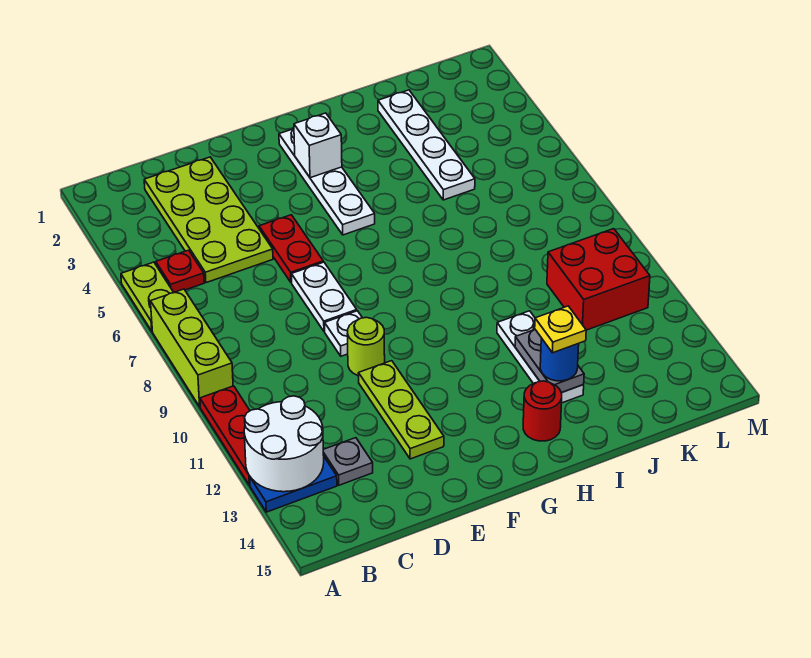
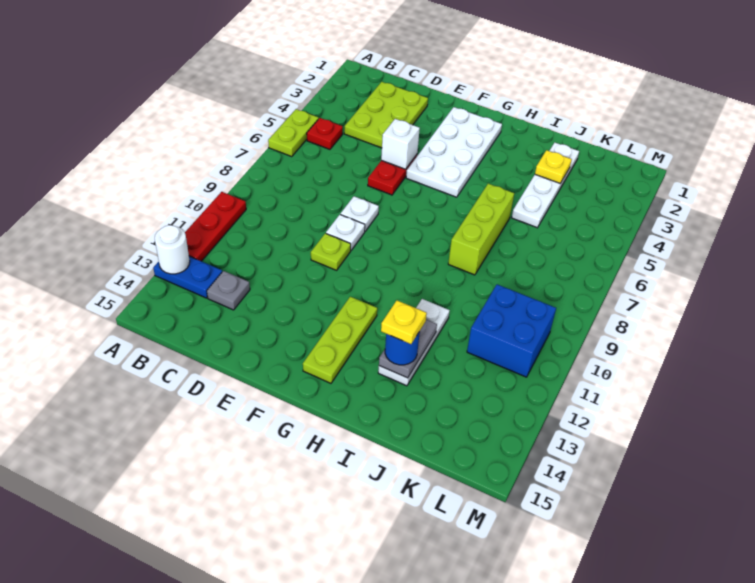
lime 1x3 brick [151,289,233,407] -> lime 1x3 brick moved to [448,184,514,275]
white 2x2 round brick [244,396,324,492] -> white 1x1 round brick [155,225,190,274]
lime 2x4 plate [144,157,273,283] -> lime 2x3 plate [344,82,428,148]
white 1x2 plate [291,262,357,331] -> white 1x1 plate [340,196,379,231]
lime 1x1 round brick [347,317,385,376] -> lime 1x1 plate [311,233,351,270]
lime 1x3 plate [358,361,444,459] -> lime 1x3 plate moved to [303,297,377,383]
white 1x4 plate [279,129,375,235] -> white 2x4 plate [406,107,502,197]
white 1x1 brick [294,113,342,178] -> white 1x1 brick moved to [381,119,420,169]
red 1x1 round brick [523,381,562,441] -> none
none -> yellow 1x1 plate [535,150,572,183]
red 2x2 brick [547,229,650,330] -> blue 2x2 brick [467,284,556,377]

